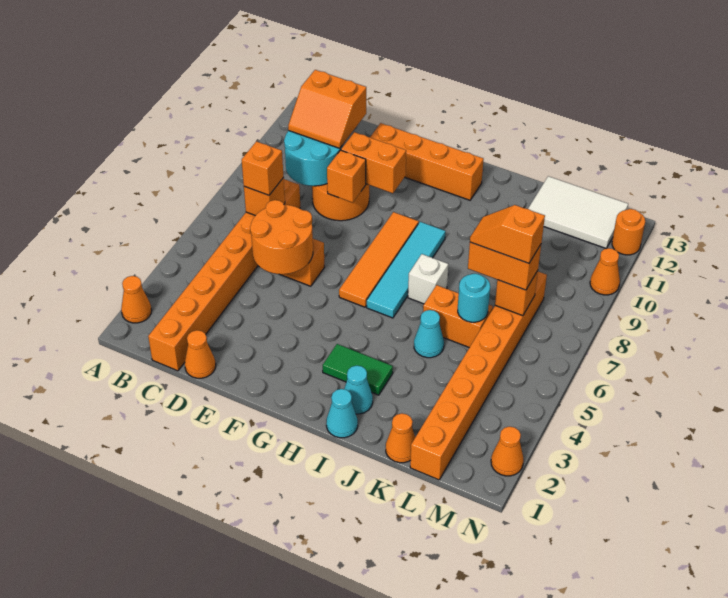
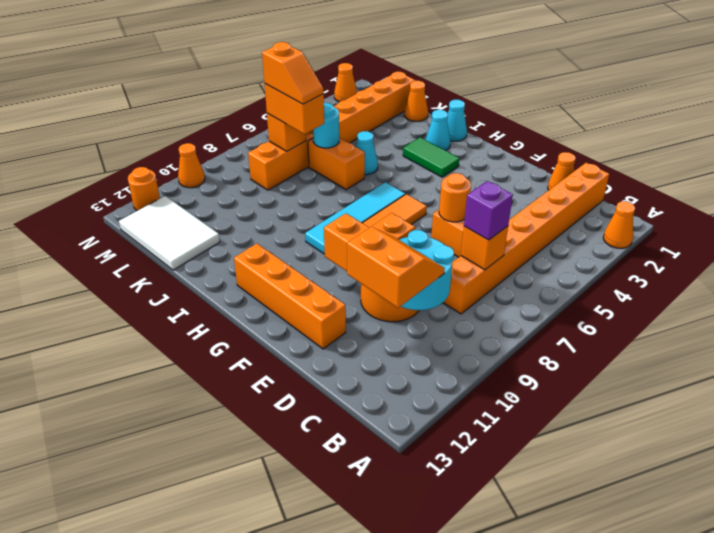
orange 1x1 brick [242,141,283,195] -> purple 1x1 brick [464,181,513,240]
orange 2x2 round brick [250,200,313,274] -> orange 1x1 round brick [439,173,471,222]
white 1x1 brick [408,254,448,304] -> none

